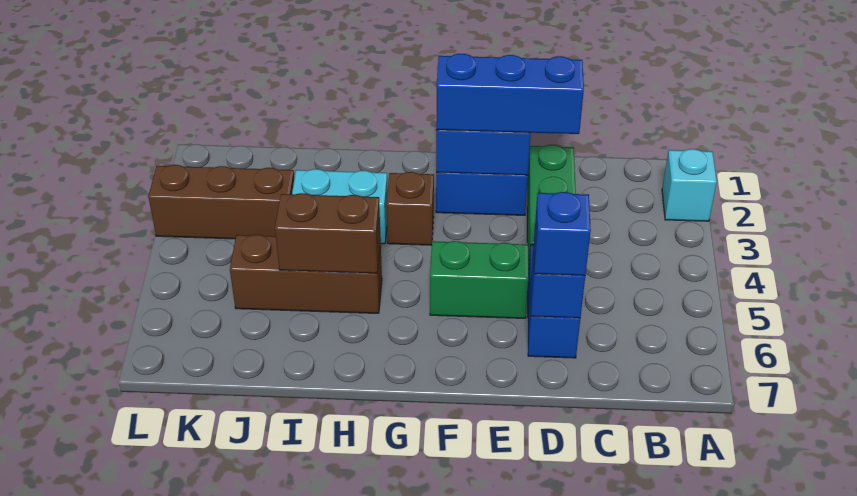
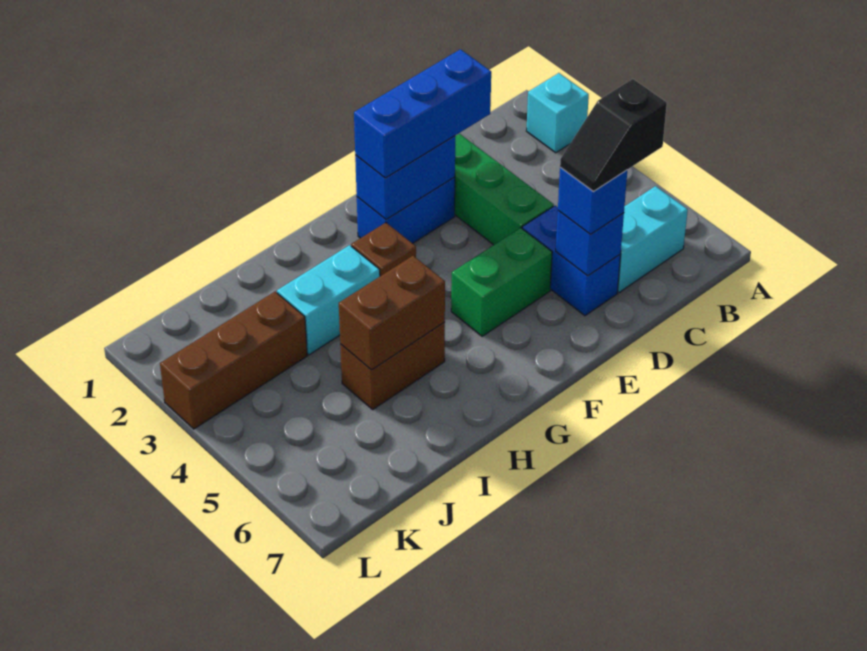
none -> cyan 1x2 brick [617,186,688,293]
none -> black 1x2 slope [560,79,667,192]
brown 1x3 brick [230,235,382,313] -> brown 1x2 brick [340,322,445,409]

